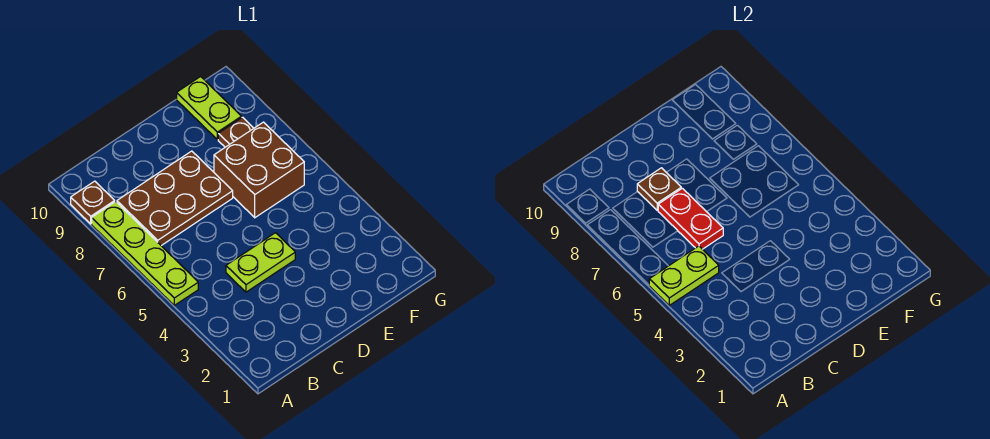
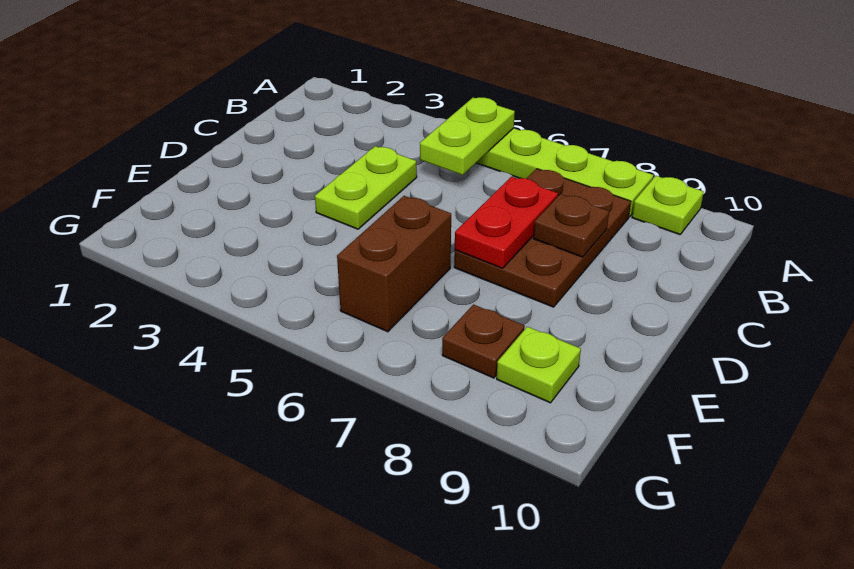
brown 1x1 plate [71,181,115,224] -> lime 1x1 plate [632,176,704,235]
red 1x2 plate [658,188,723,249] -> red 1x2 plate turned to [455,177,558,268]
brown 2x2 brick [214,122,304,218] -> brown 1x2 brick [337,196,451,332]
lime 1x2 plate [177,77,242,140] -> lime 1x1 plate [497,327,581,403]

